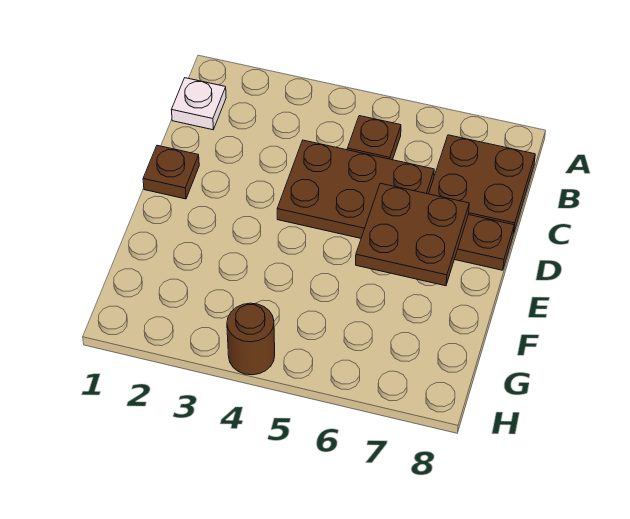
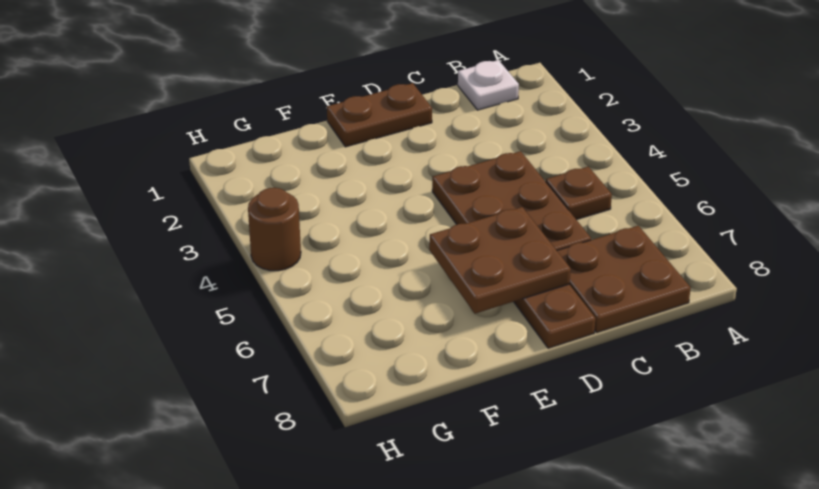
brown 1x1 plate [143,145,199,199] -> brown 1x2 plate [327,83,432,147]

